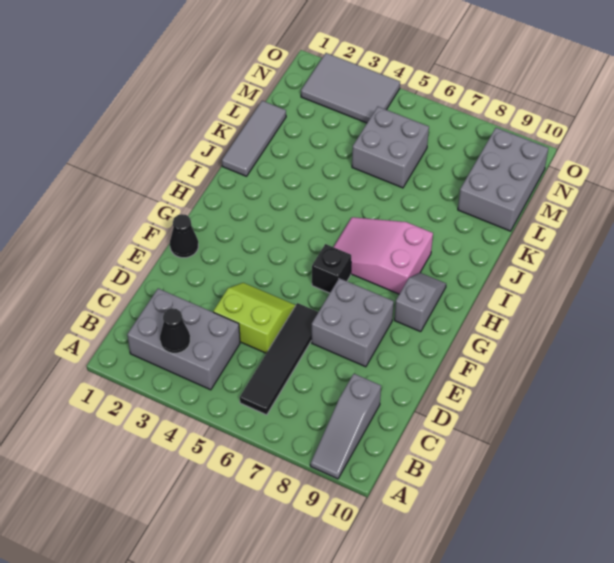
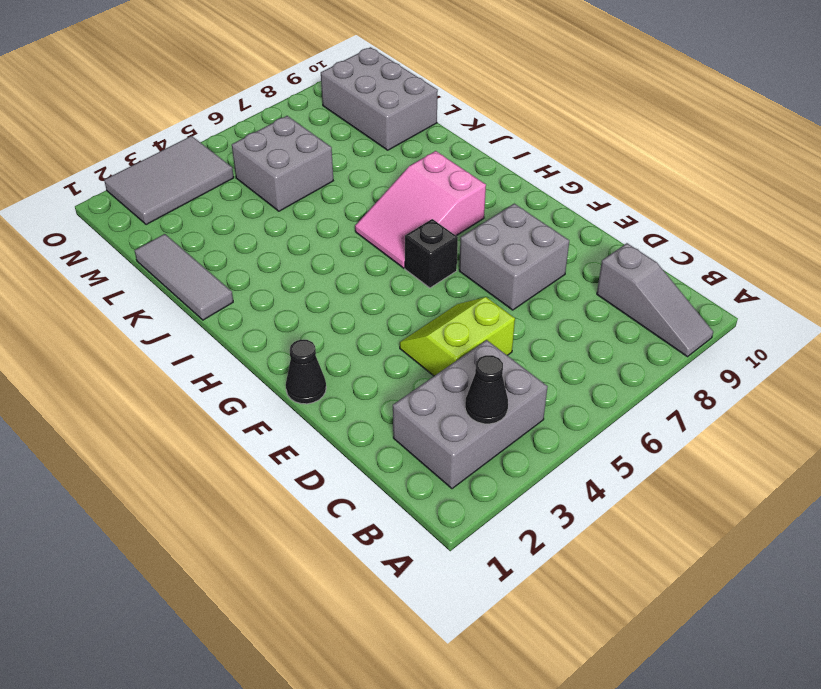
black 1x4 tile [240,303,318,415] -> none
grey 1x2 slope [394,273,446,332] -> none

